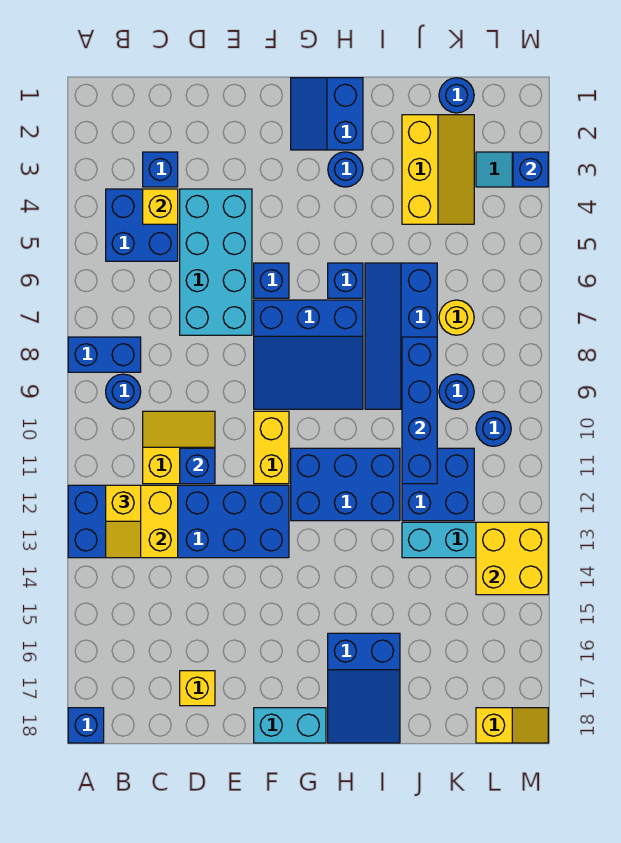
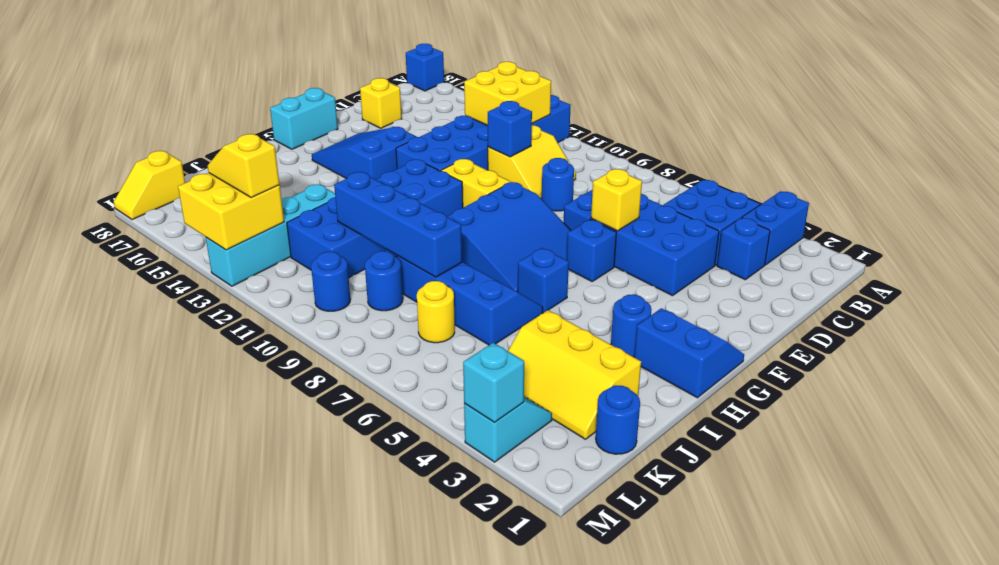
blue 1x2 brick [68,337,141,372] -> blue 1x2 brick moved to [742,191,809,265]
blue 1x1 round brick [106,374,141,409] -> blue 1x1 round brick moved to [542,158,574,211]
yellow 1x2 slope [106,485,141,558] -> yellow 1x2 slope moved to [208,134,280,198]
yellow 1x1 brick [143,189,178,224] -> yellow 1x1 brick moved to [591,169,642,231]
cyan 2x4 brick [180,189,252,335] -> blue 2x4 brick [564,190,719,296]
blue 3x3 slope [254,300,363,409] -> blue 3x3 slope turned to [447,182,571,292]
blue 2x3 slope [328,633,400,743] -> blue 2x3 slope moved to [312,127,417,179]
blue 1x1 brick [513,152,548,187] -> cyan 1x1 brick [463,343,524,423]

